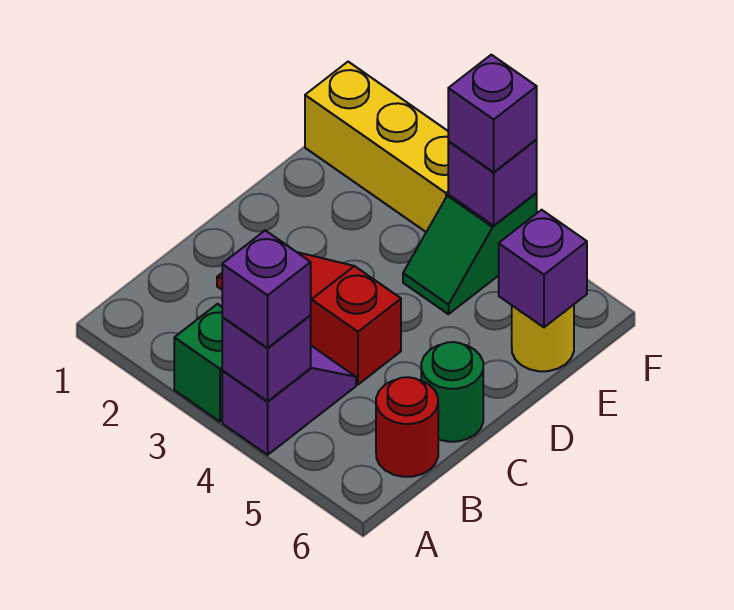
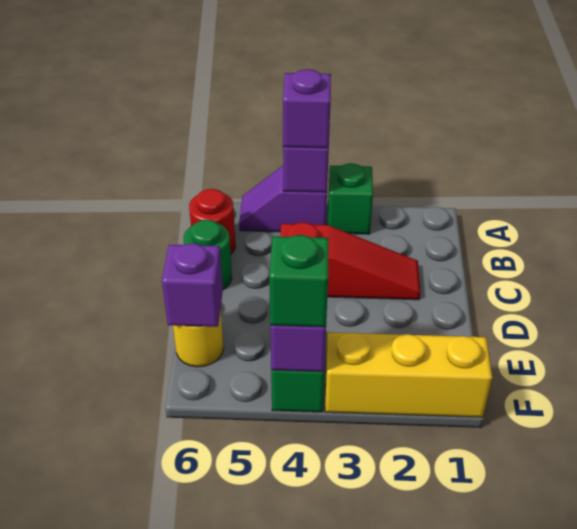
purple 1x2 slope [222,346,356,455] -> purple 1x2 slope turned to [239,166,327,232]
purple 1x1 brick [448,55,537,172] -> green 1x1 brick [269,235,329,327]

